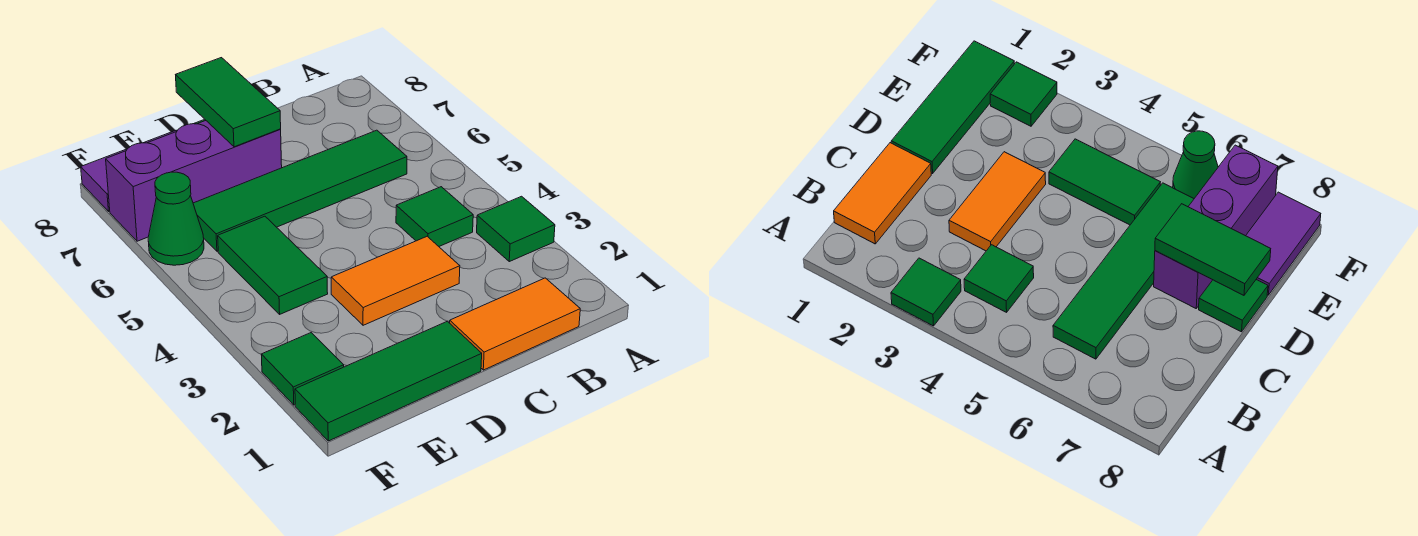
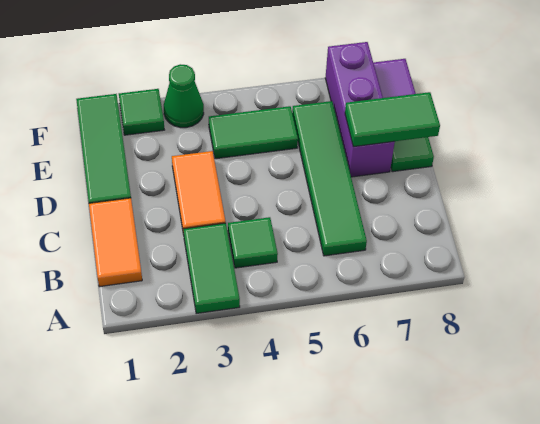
green 1x1 tile [477,196,555,262] -> green 1x2 tile [183,223,240,314]
green 1x1 cone [148,172,204,265] -> green 1x1 cone moved to [164,64,204,128]

